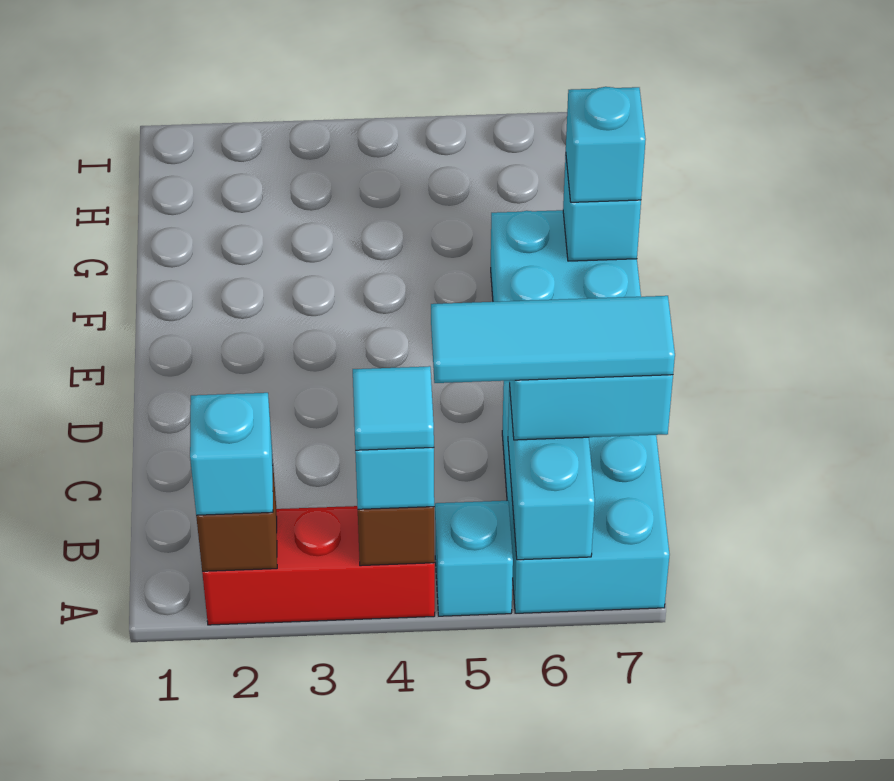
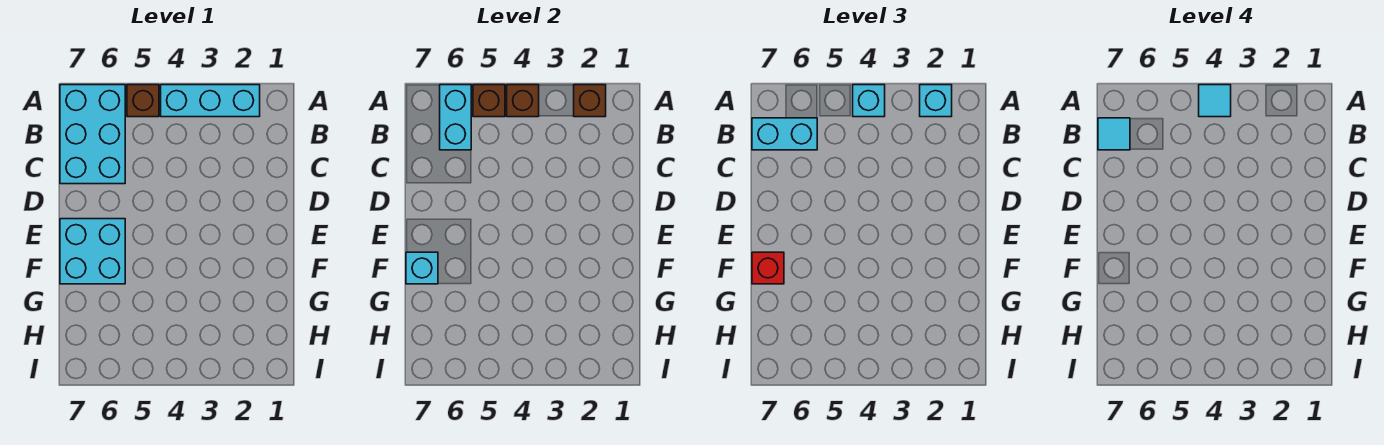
red 1x3 brick [202,506,435,625] -> cyan 1x3 brick [161,85,260,117]
cyan 1x1 brick [435,501,513,616] -> brown 1x1 brick [127,85,159,117]
none -> brown 1x1 brick [473,85,505,117]
cyan 1x3 tile [431,296,675,383] -> cyan 1x1 tile [1098,118,1130,150]
cyan 1x1 brick [566,87,646,202] -> red 1x1 brick [752,252,784,284]

